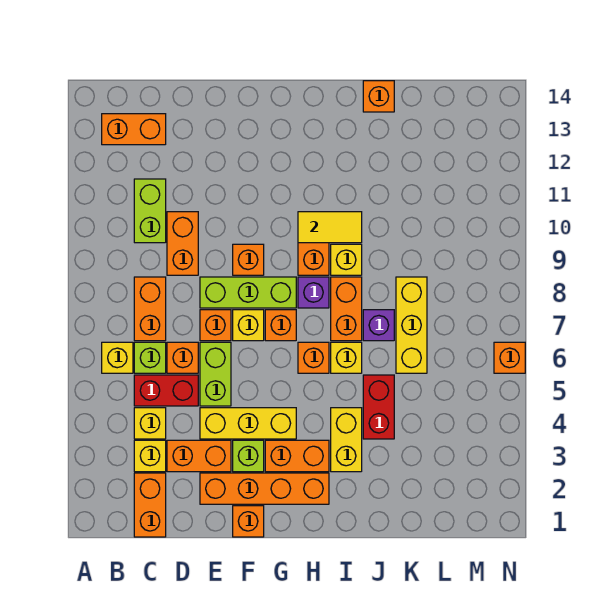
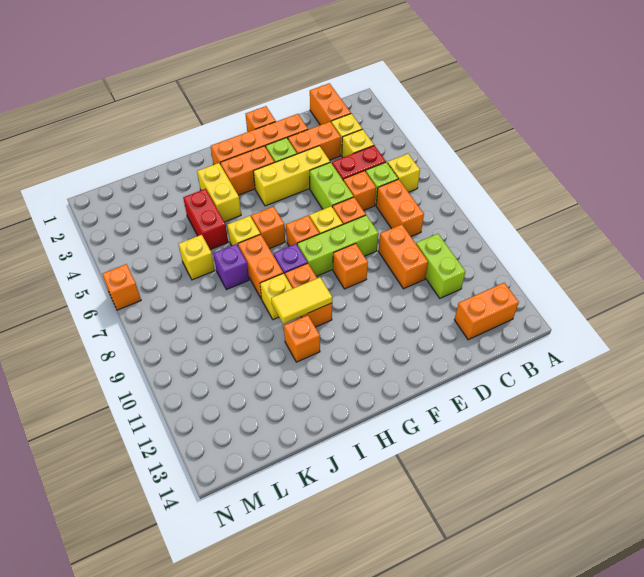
orange 1x1 brick [363,81,394,112] -> orange 1x1 brick moved to [284,315,320,362]
yellow 1x3 brick [396,277,427,373] -> yellow 1x1 brick [179,235,215,280]

